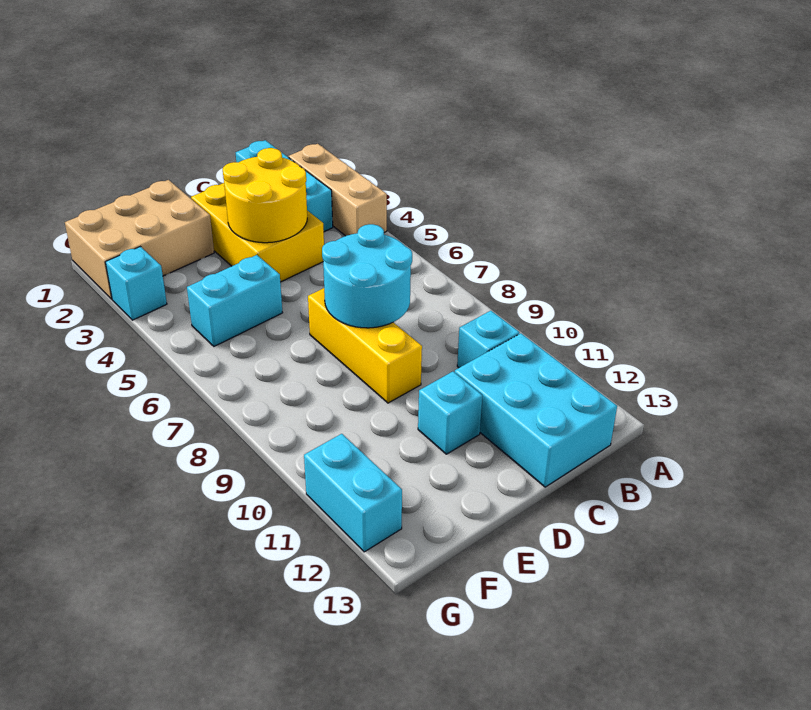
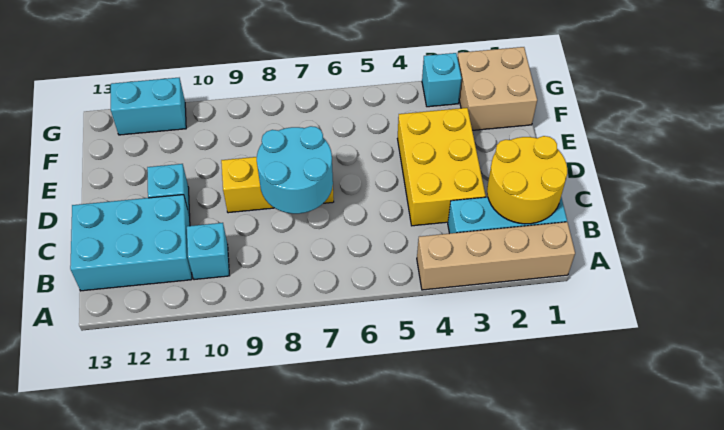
tan 1x3 brick [289,144,387,236] -> tan 1x4 brick [417,222,575,290]
yellow 2x3 brick [191,183,324,282] -> yellow 2x3 brick turned to [397,108,486,226]
yellow 2x2 round brick [223,148,307,243] -> yellow 2x2 round brick moved to [487,136,567,224]
tan 2x3 brick [65,180,214,299] -> tan 2x2 brick [457,47,537,130]
cyan 1x2 brick [187,255,283,346] -> none

